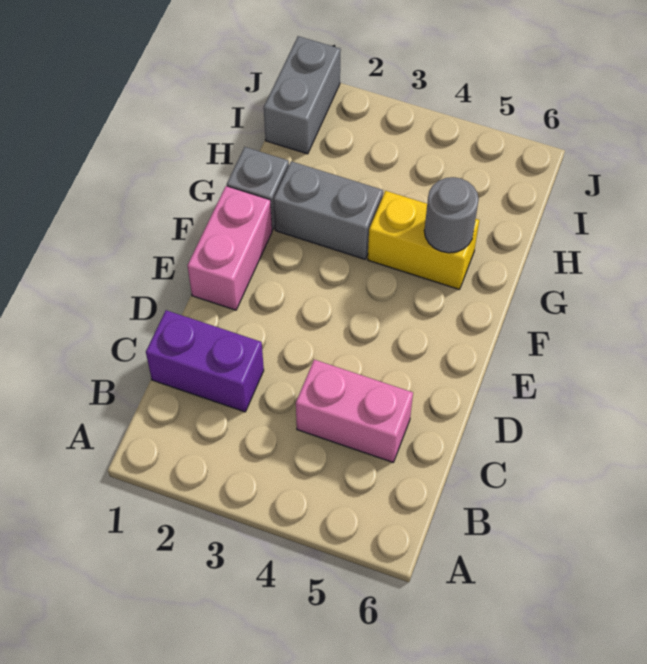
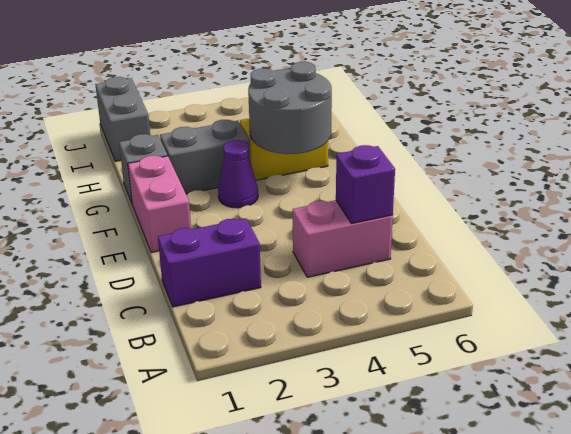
none -> purple 1x1 brick [336,145,395,224]
none -> purple 1x1 cone [218,140,258,208]
grey 1x1 round brick [424,177,479,253] -> grey 2x2 round brick [248,62,332,154]

